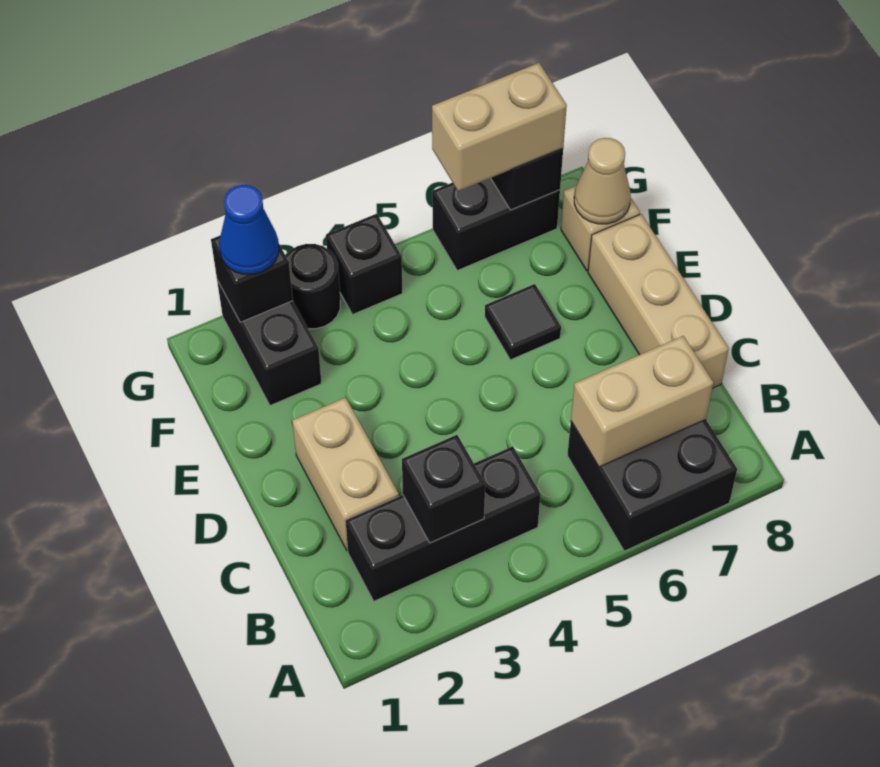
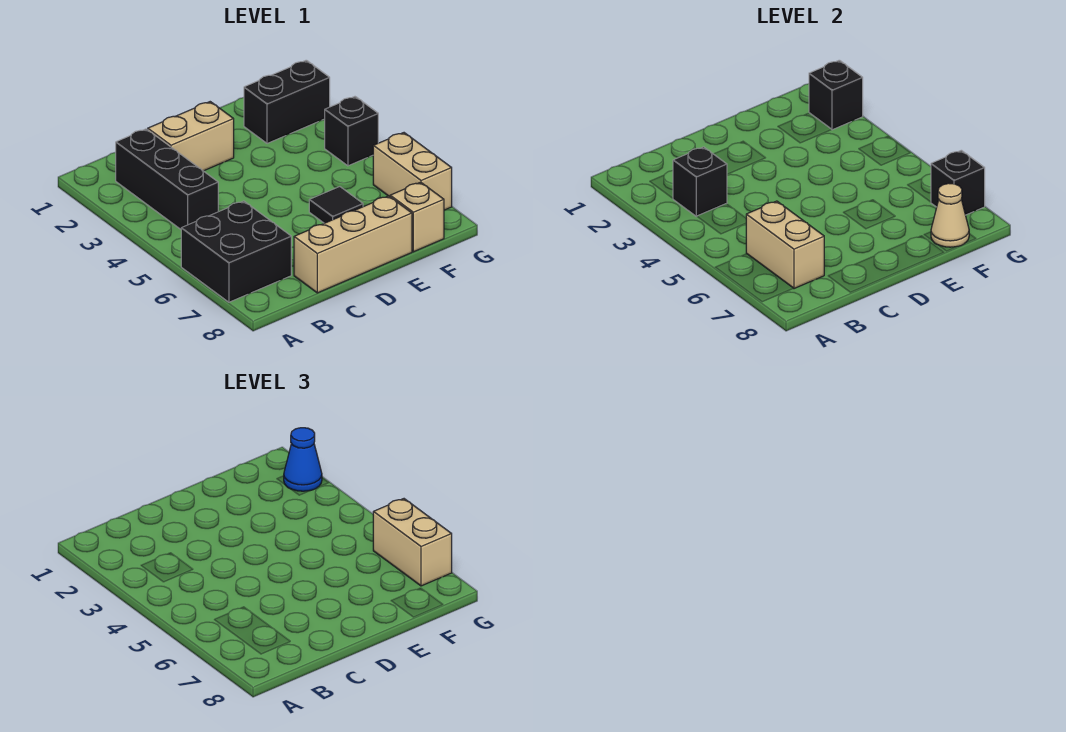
black 1x1 round brick [286,244,340,329] -> none
black 1x2 brick [432,178,560,271] -> tan 1x2 brick [373,133,452,210]

